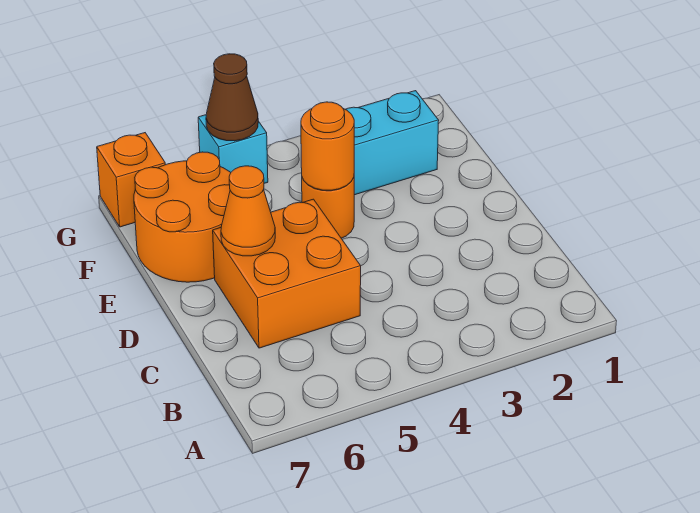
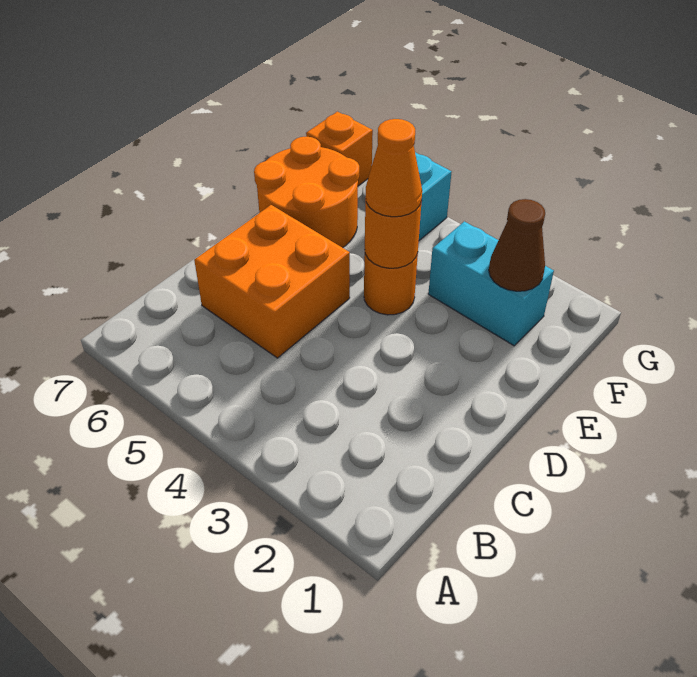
orange 1x1 cone [221,166,275,256] -> orange 1x1 cone moved to [366,119,422,217]
brown 1x1 cone [206,54,258,141] -> brown 1x1 cone moved to [489,199,545,291]

